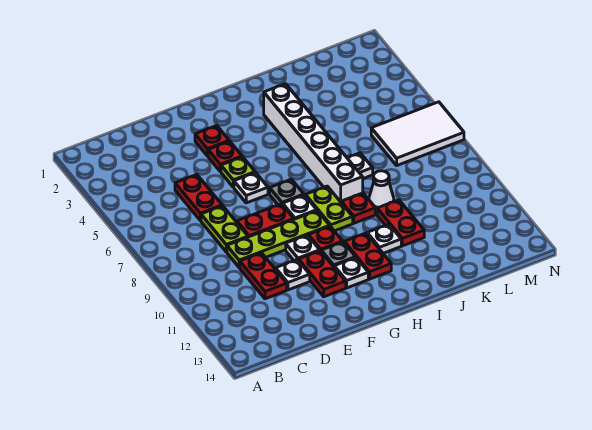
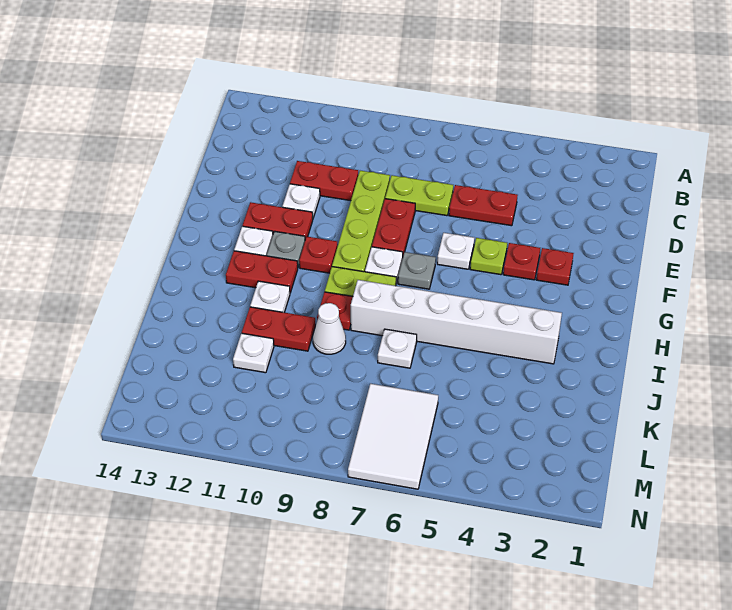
white 1x1 plate [286,235,320,261] -> white 1x1 plate moved to [233,333,274,373]

